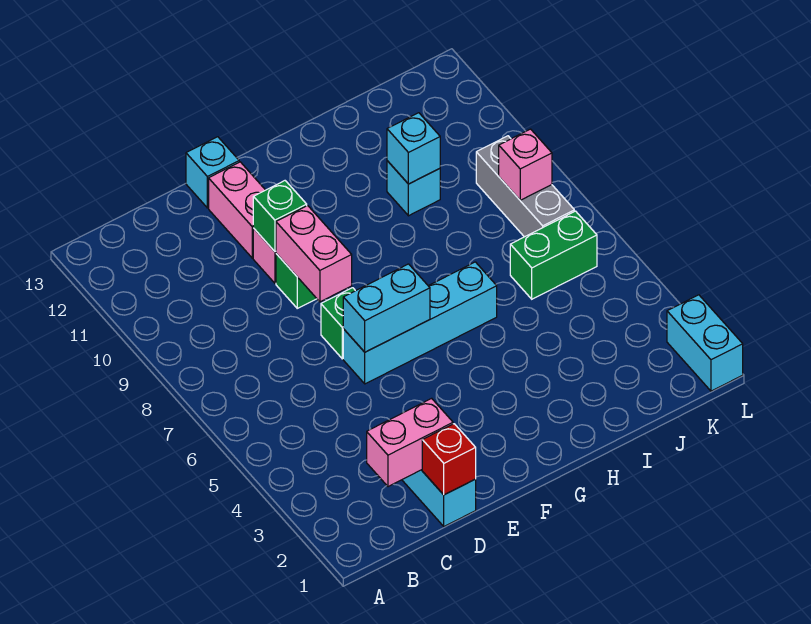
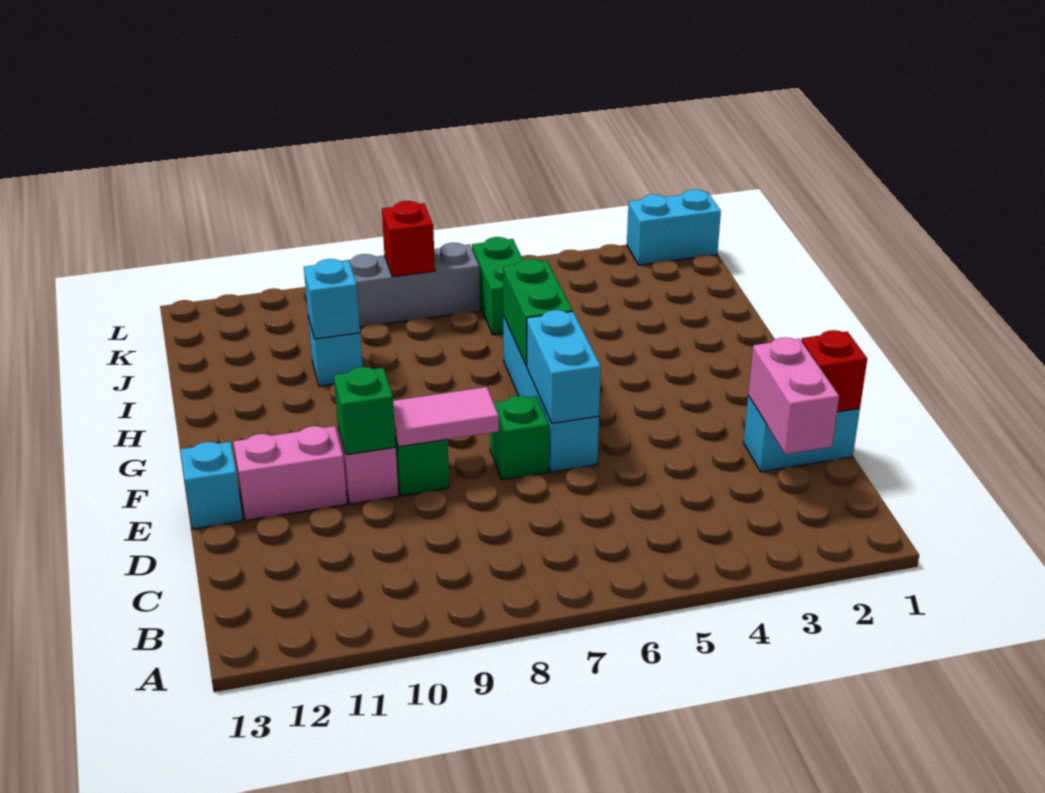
pink 1x2 brick [276,206,352,302] -> pink 1x2 tile [393,387,499,447]
none -> green 1x2 brick [503,259,572,366]
pink 1x1 brick [499,129,552,200] -> red 1x1 brick [382,201,435,277]

